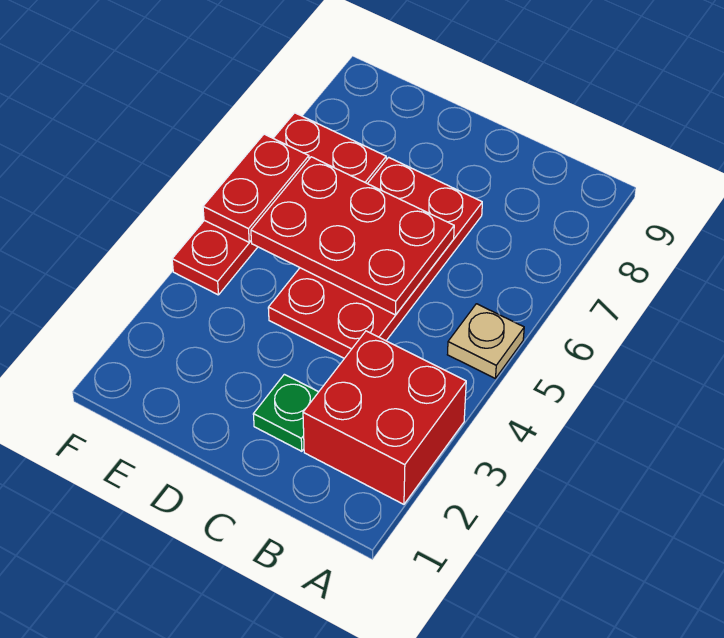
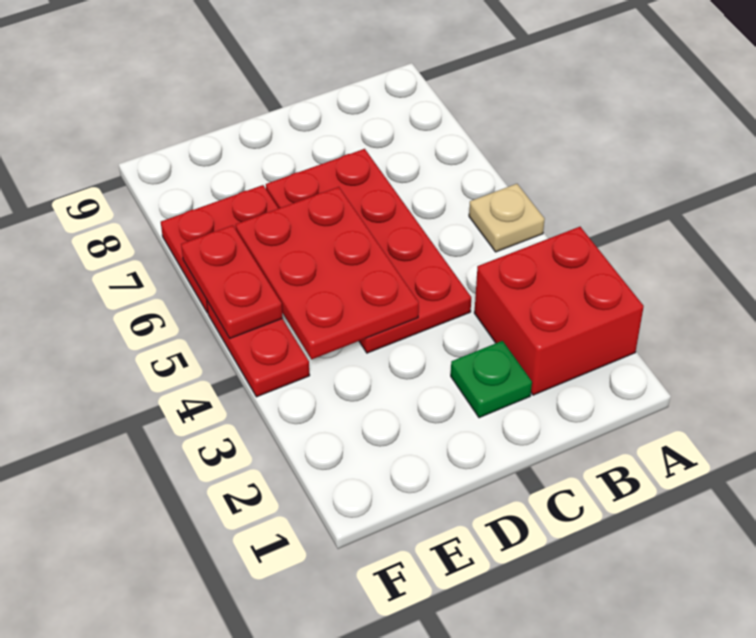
red 2x3 plate [251,157,454,315] -> red 2x3 plate turned to [236,187,419,359]

